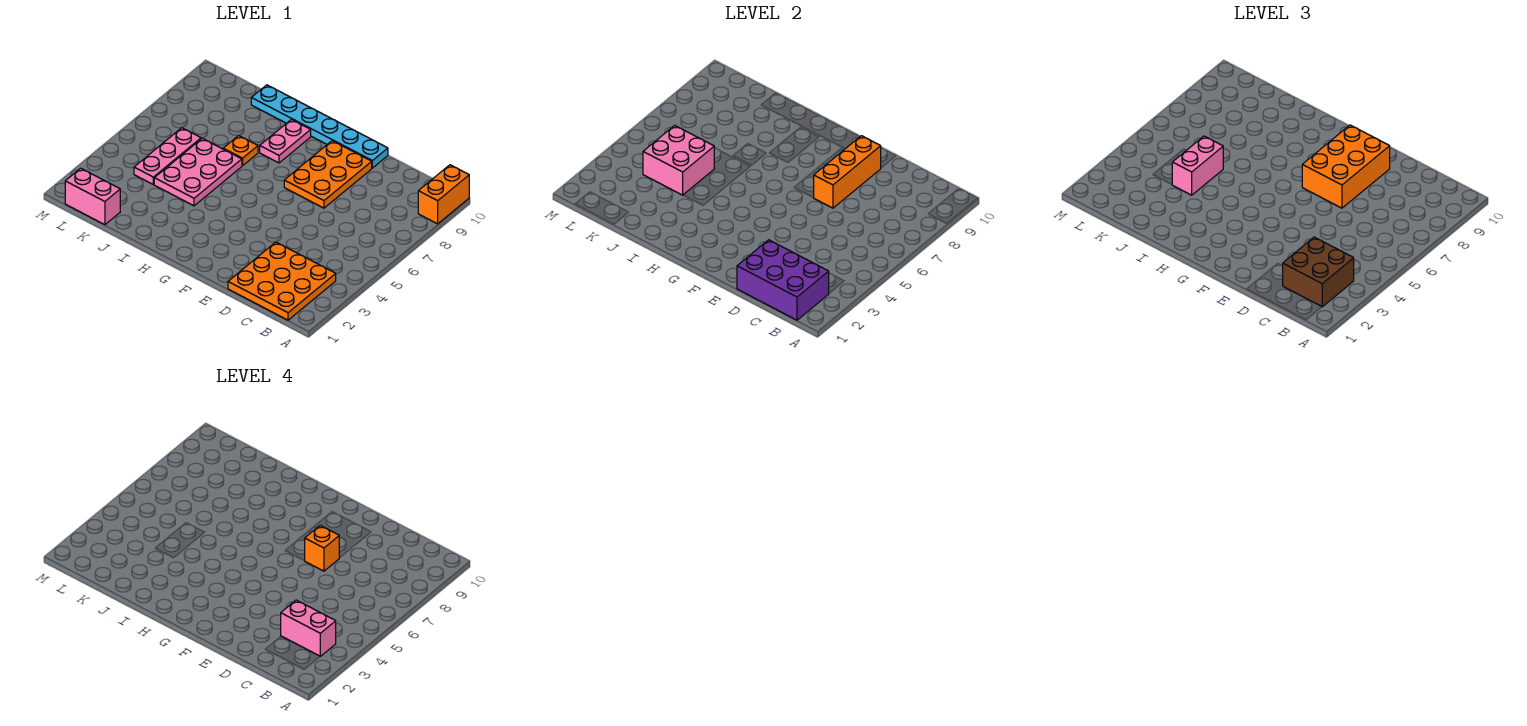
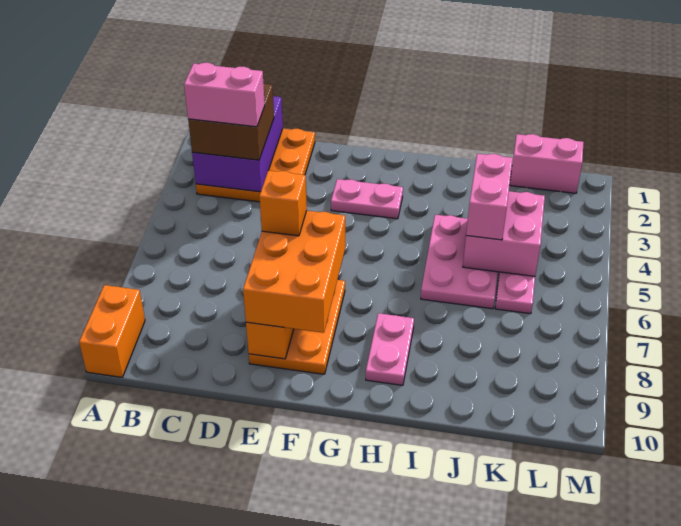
purple 2x3 brick [737,240,829,320] -> purple 2x3 brick turned to [192,96,283,192]
cyan 1x6 plate [251,85,388,168] -> none
none -> pink 1x2 plate [331,179,403,219]
orange 1x1 plate [223,136,258,166] -> none

